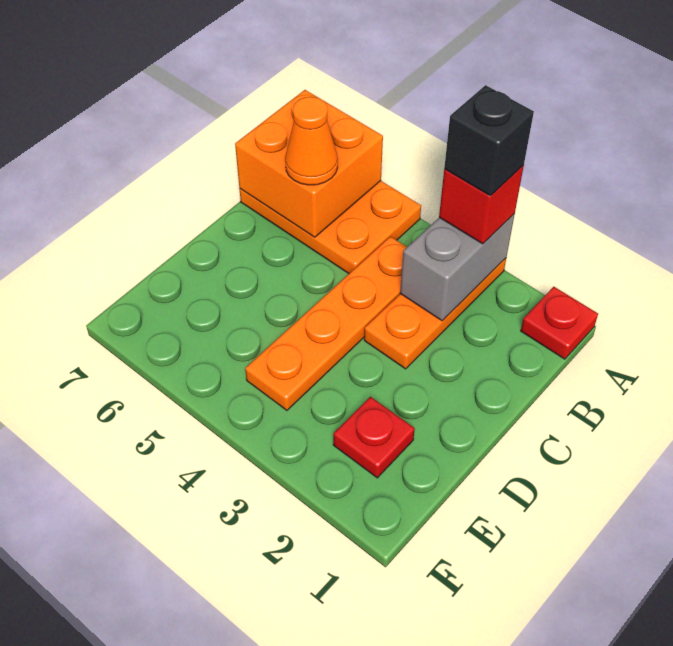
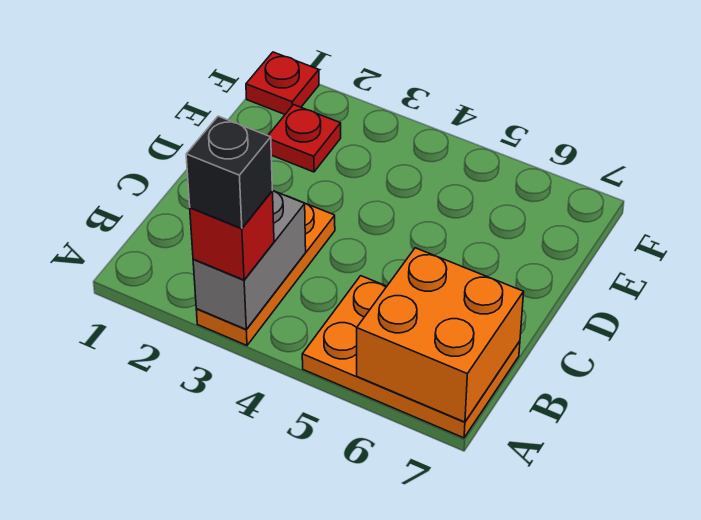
red 1x1 plate [521,287,598,359] -> red 1x1 plate moved to [246,52,319,114]
orange 1x4 plate [245,237,407,410] -> none
orange 1x1 cone [285,97,338,185] -> none

